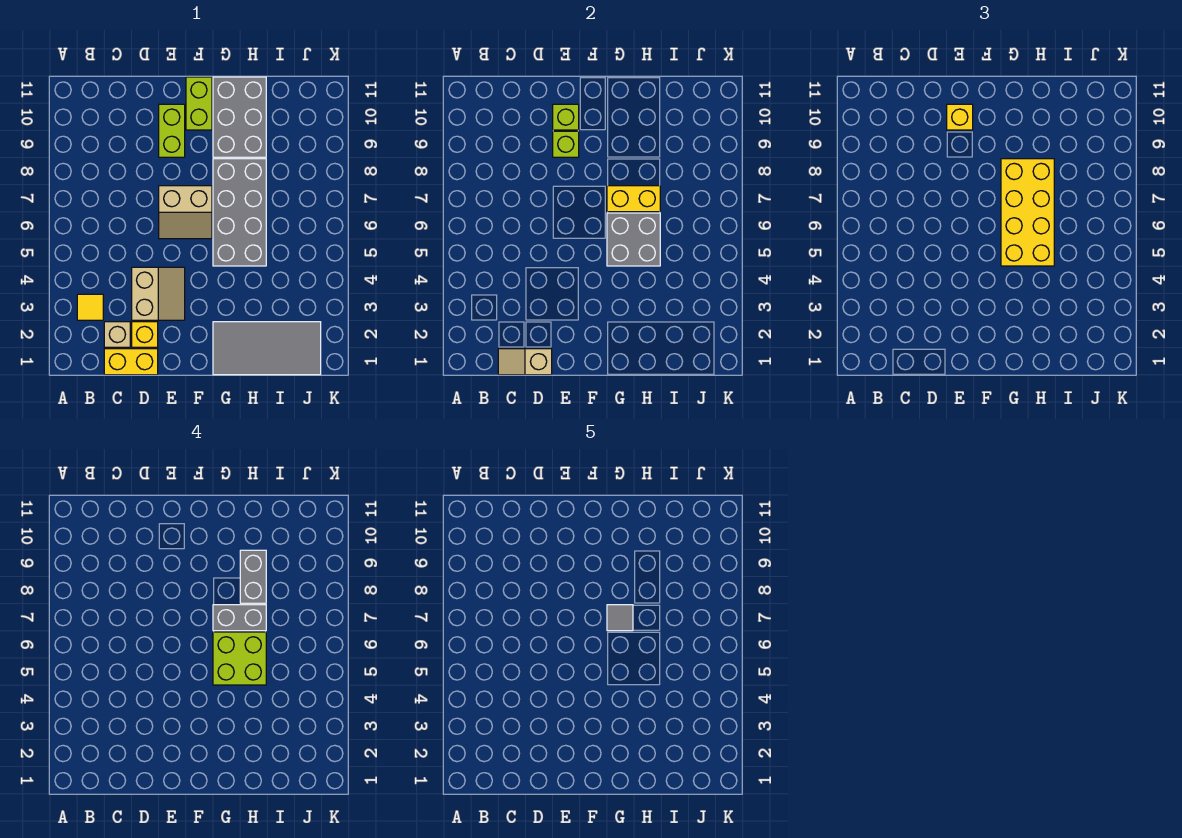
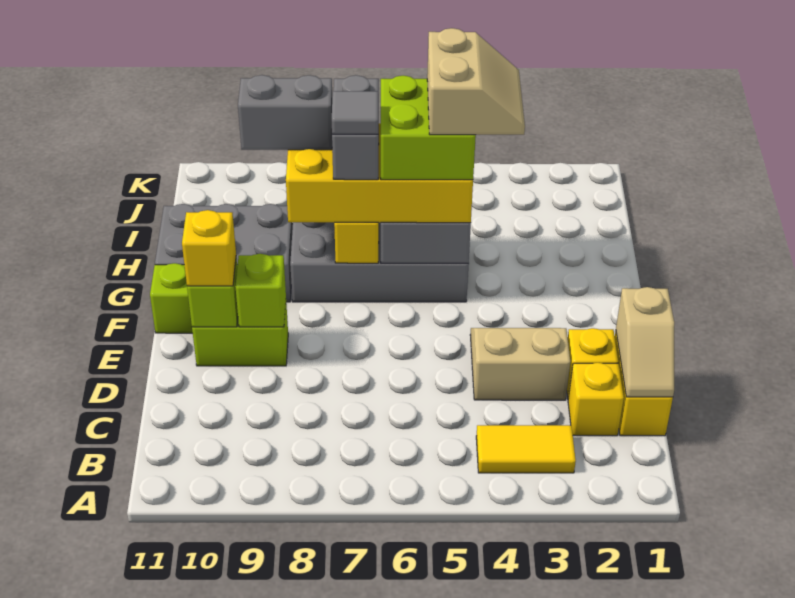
yellow 1x1 tile [77,294,103,320] -> yellow 1x2 tile [476,425,576,473]
tan 1x1 brick [104,322,130,347] -> yellow 1x1 brick [568,363,624,436]
tan 2x2 slope [159,186,212,239] -> tan 2x2 slope moved to [427,28,525,135]
grey 2x4 tile [213,322,321,375] -> none

